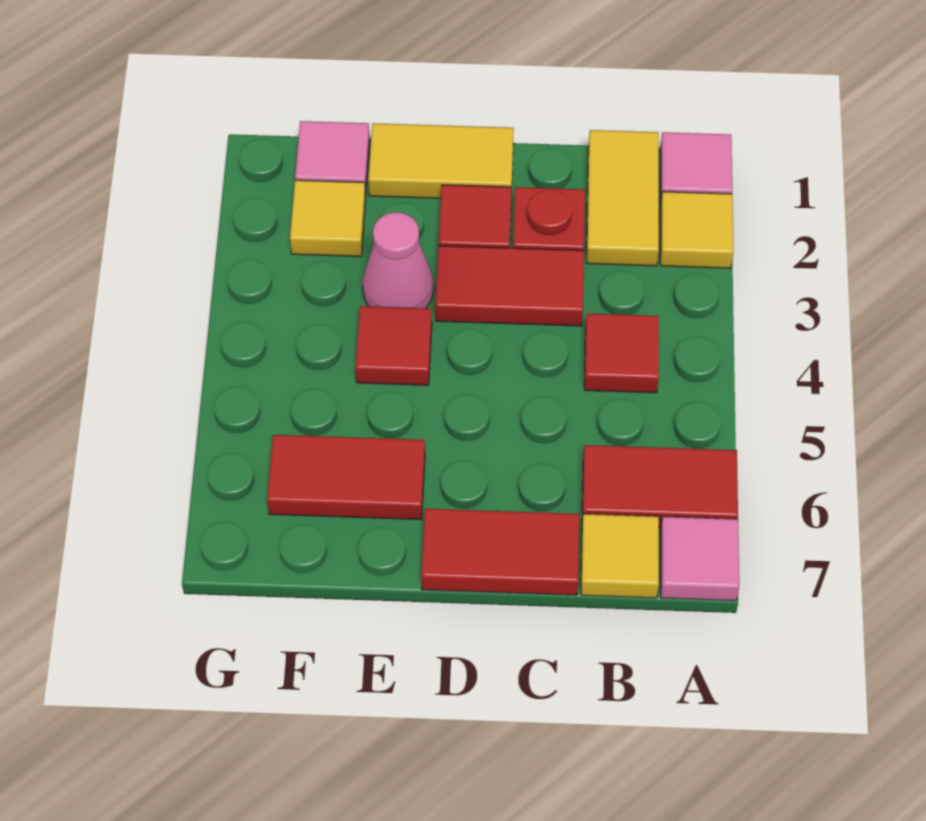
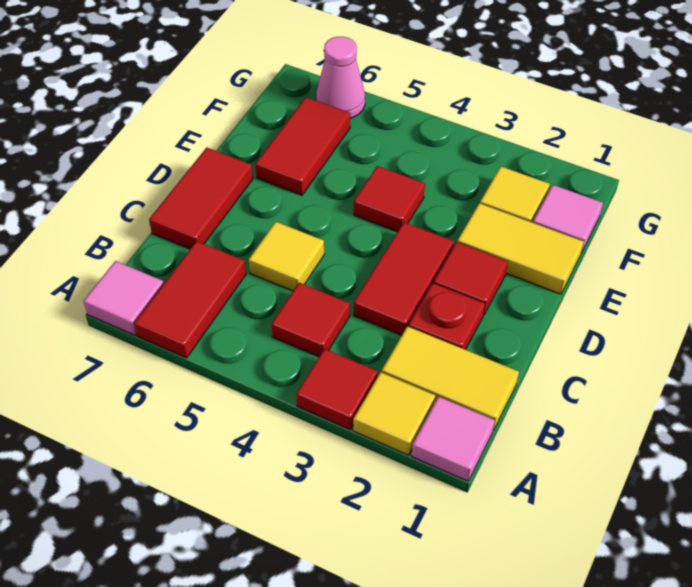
none -> red 1x1 tile [296,349,378,430]
yellow 1x1 tile [581,514,659,598] -> yellow 1x1 tile moved to [249,222,324,291]
yellow 1x2 tile [368,123,514,198] -> yellow 1x2 tile turned to [457,203,584,294]
pink 1x1 cone [362,212,434,308] -> pink 1x1 cone moved to [316,37,365,118]

